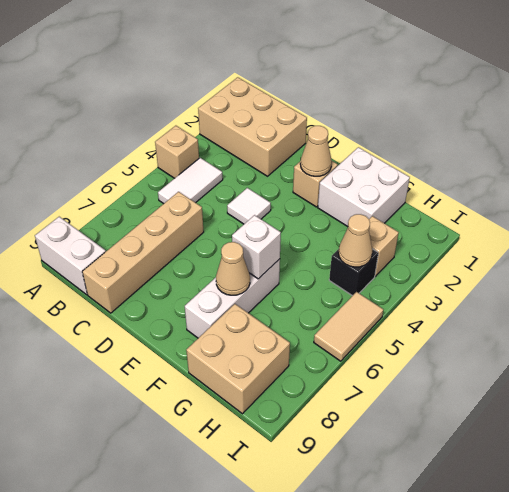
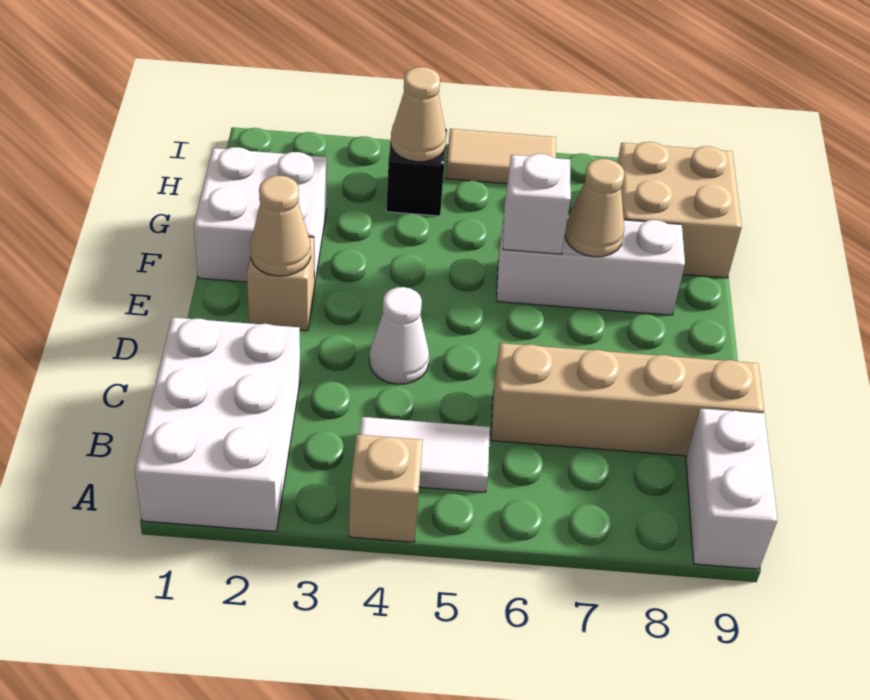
tan 2x3 brick [198,77,307,176] -> white 2x3 brick [134,317,300,532]
white 1x1 tile [227,188,271,224] -> white 1x1 cone [369,287,429,384]
tan 1x1 brick [369,216,399,276] -> none

